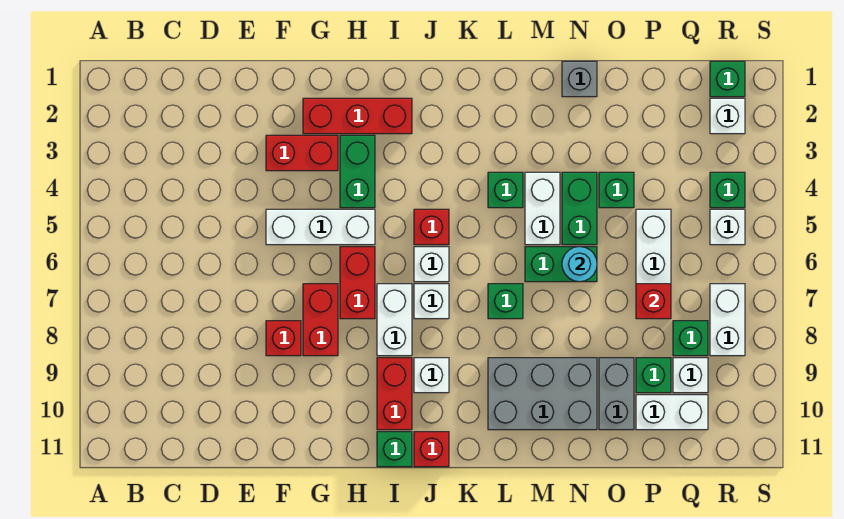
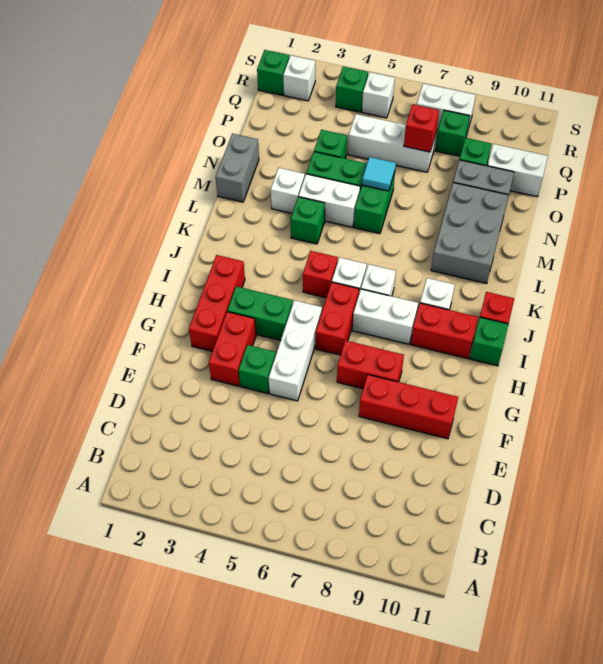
red 1x1 brick [266,321,301,356] -> red 1x3 brick [359,375,458,439]
red 1x2 brick [340,247,375,319] -> red 1x2 brick turned to [316,282,359,355]
green 1x1 brick [488,284,523,319] -> green 1x1 brick moved to [238,345,276,394]
grey 1x1 brick [562,61,597,97] -> grey 1x2 brick [216,133,259,202]
cyan 1x1 round brick [562,247,597,282] -> cyan 1x1 tile [362,157,396,191]
white 1x2 brick [636,395,708,430] -> white 1x2 brick turned to [487,144,548,197]
white 1x1 brick [673,358,708,393] -> white 1x1 brick moved to [271,168,305,213]

